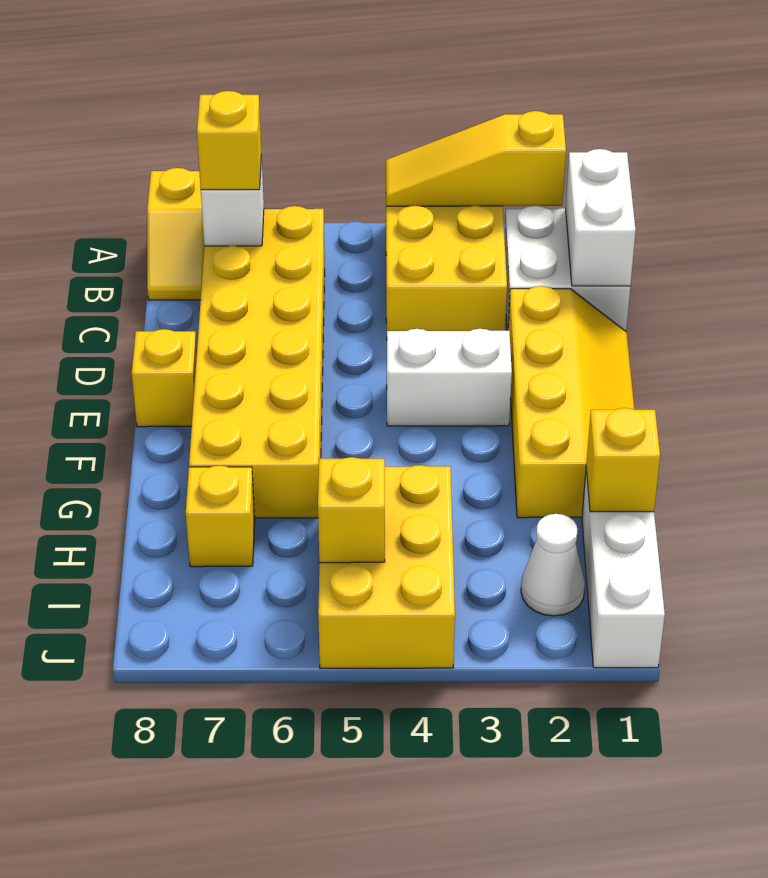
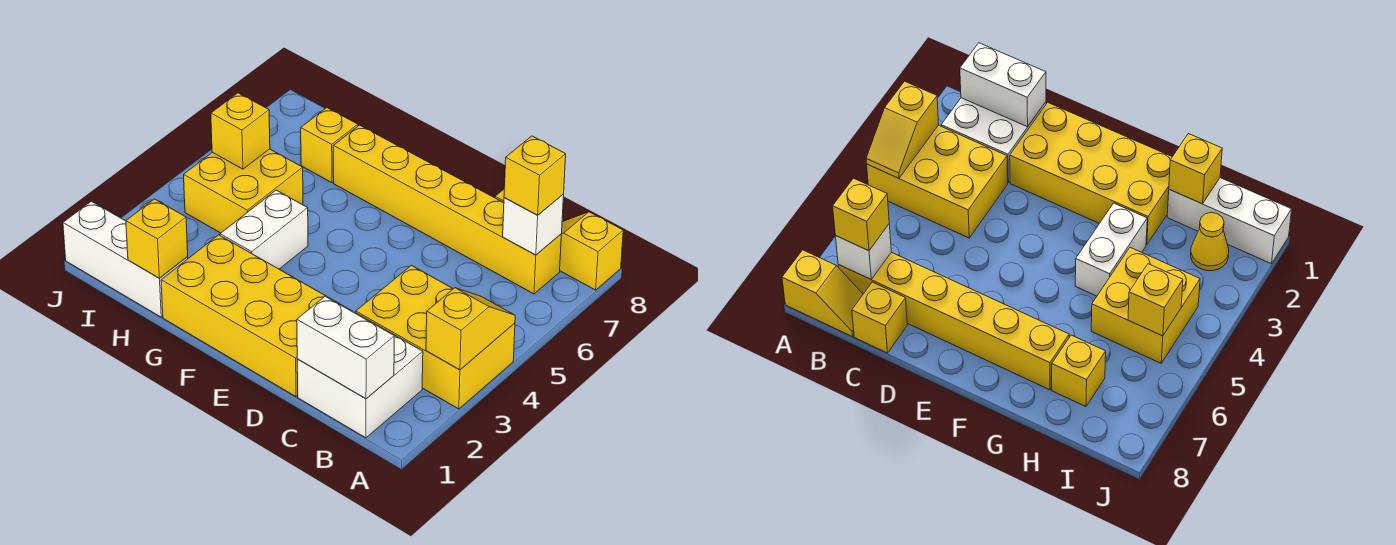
yellow 1x3 slope [386,111,566,206] -> yellow 1x2 slope [426,288,515,370]
yellow 2x6 brick [189,206,325,518] -> yellow 1x6 brick [333,125,561,294]
yellow 2x4 slope [508,286,634,518] -> yellow 2x4 brick [161,235,351,397]
white 1x2 brick [387,329,512,426] -> white 1x2 brick moved to [220,190,308,269]
yellow 1x1 brick [132,329,197,427] -> yellow 1x1 brick moved to [852,282,907,353]
yellow 2x3 brick [318,465,455,668] -> yellow 2x2 brick [184,149,303,233]
white 1x1 cone [521,514,585,616] -> yellow 1x1 cone [1191,212,1229,271]

